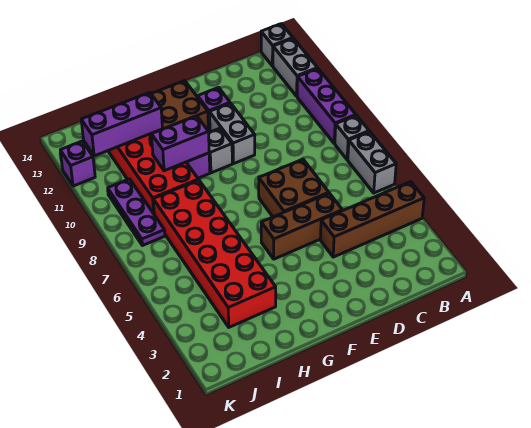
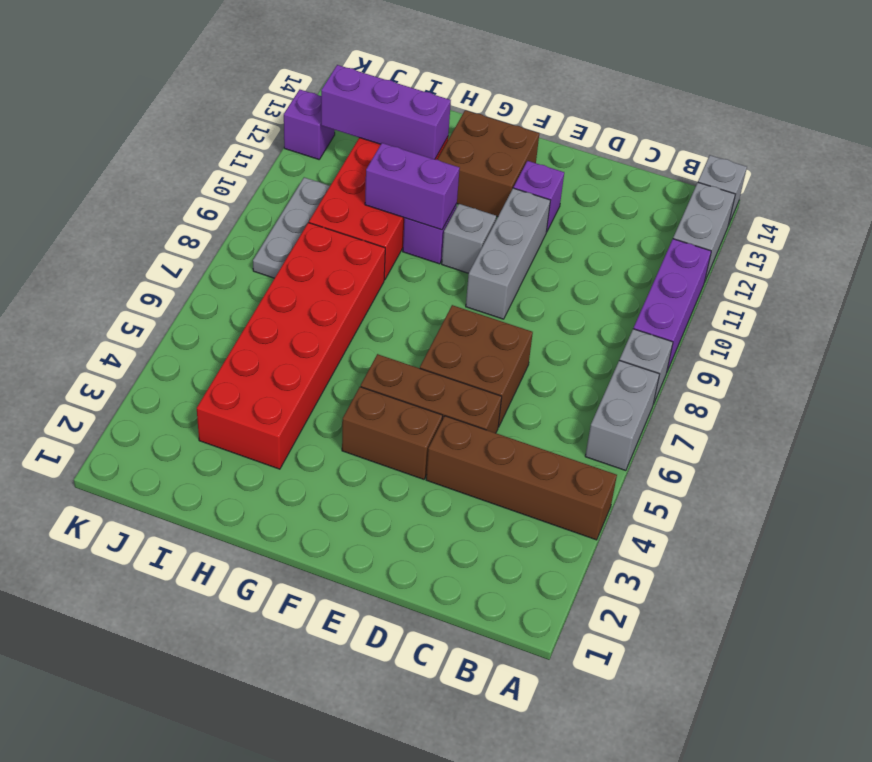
none -> brown 1x2 brick [342,387,443,479]
grey 1x2 brick [209,103,255,163] -> grey 1x3 brick [466,188,550,319]
purple 1x3 plate [108,179,165,246] -> grey 1x3 plate [253,177,330,278]

